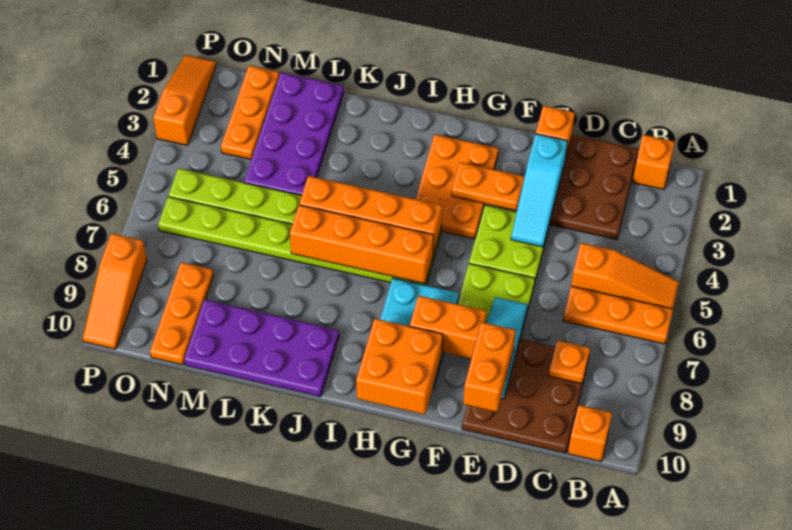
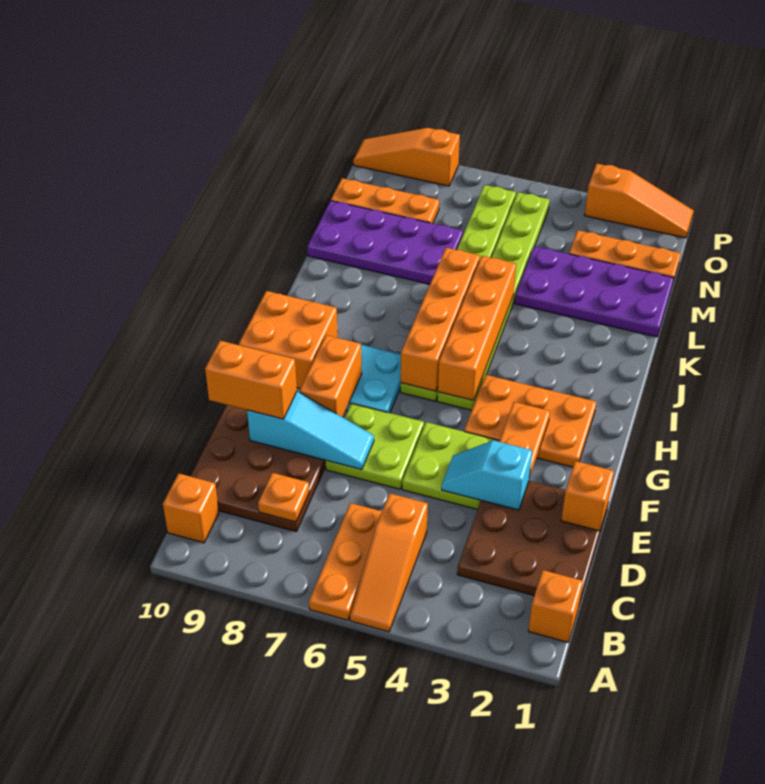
cyan 1x3 slope [511,134,568,247] -> cyan 1x2 slope [442,440,532,510]
purple 2x4 plate [184,300,339,397] -> purple 2x4 plate turned to [307,201,463,284]

